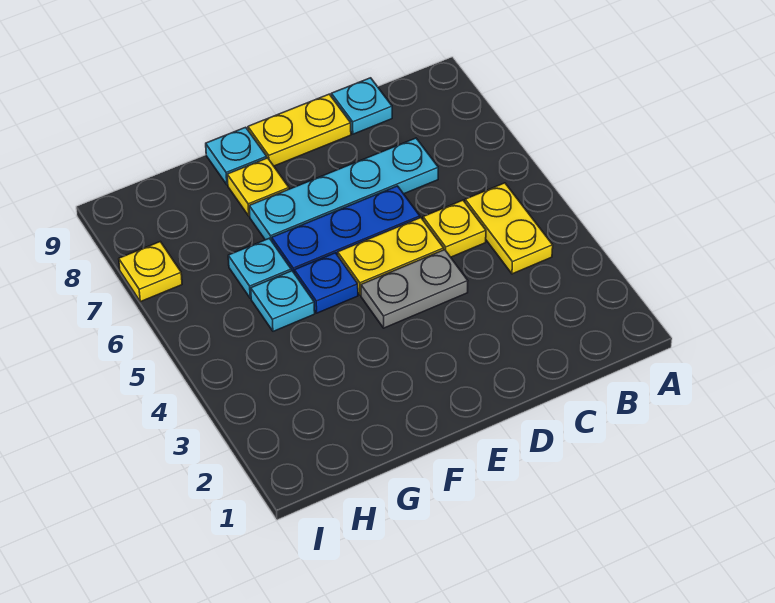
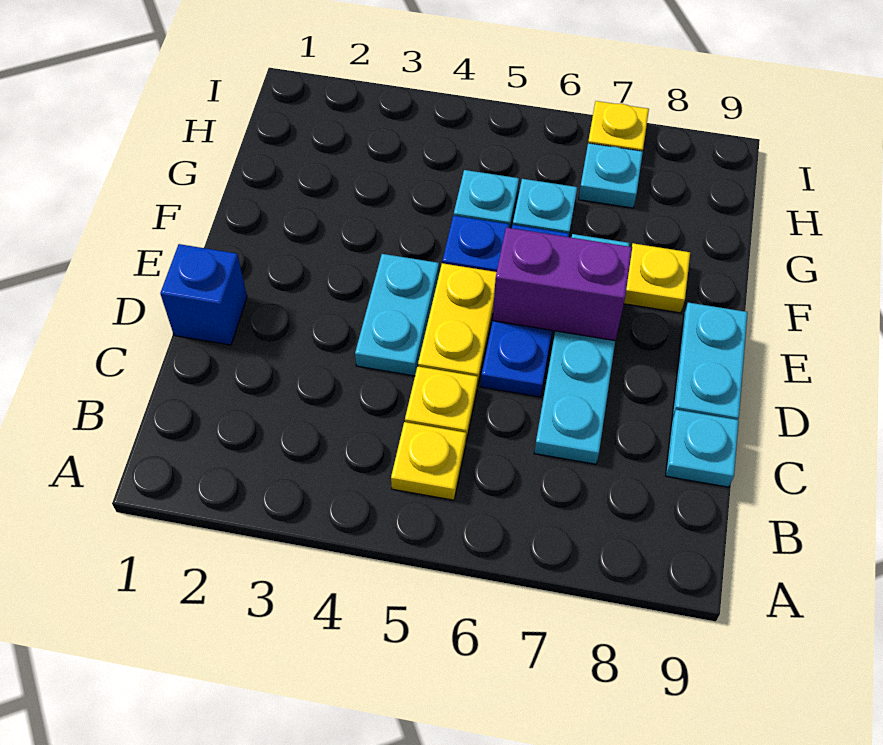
yellow 1x2 plate [465,183,553,274] -> yellow 1x1 plate [391,422,466,500]
none -> blue 1x1 brick [160,244,247,345]
grey 1x2 plate [361,250,468,328] -> cyan 1x2 plate [355,254,439,376]
yellow 1x2 plate [248,94,351,166] -> cyan 1x2 plate [672,303,748,420]
none -> purple 1x2 brick [493,228,632,341]
cyan 1x1 plate [206,127,267,185] -> cyan 1x1 plate moved to [579,143,643,208]

